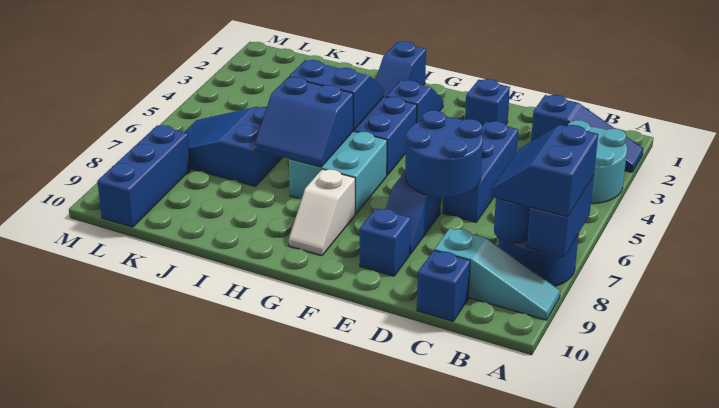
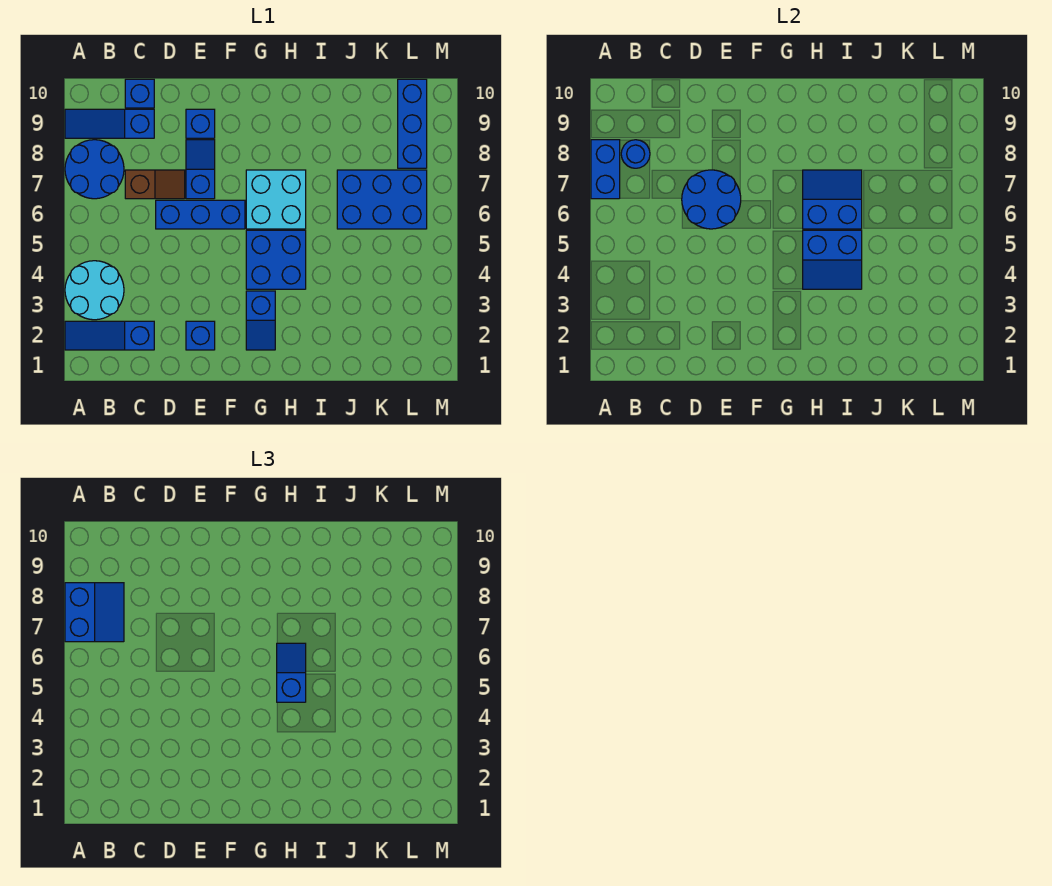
cyan 1x3 slope [434,228,560,320] -> blue 1x3 slope [65,109,154,138]
none -> brown 1x2 slope [125,170,185,199]
blue 1x3 brick [443,121,518,222] -> blue 1x3 brick turned to [156,200,245,229]
white 1x2 slope [289,169,355,256] -> none
blue 1x2 slope [375,41,426,97] -> blue 1x2 slope moved to [277,643,306,702]
blue 2x3 slope [184,107,283,187] -> blue 2x3 brick [337,170,427,229]

